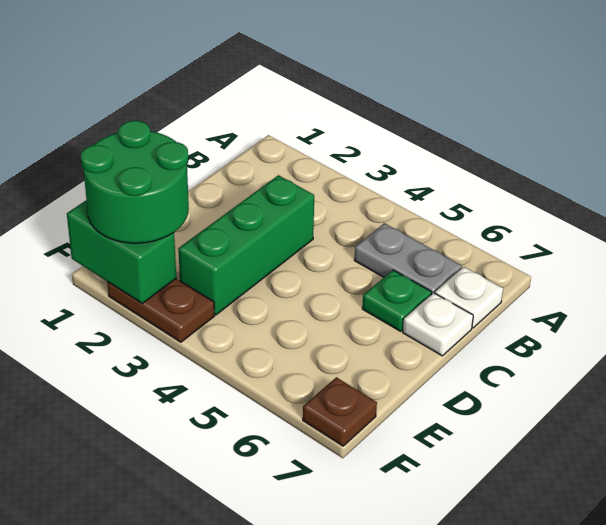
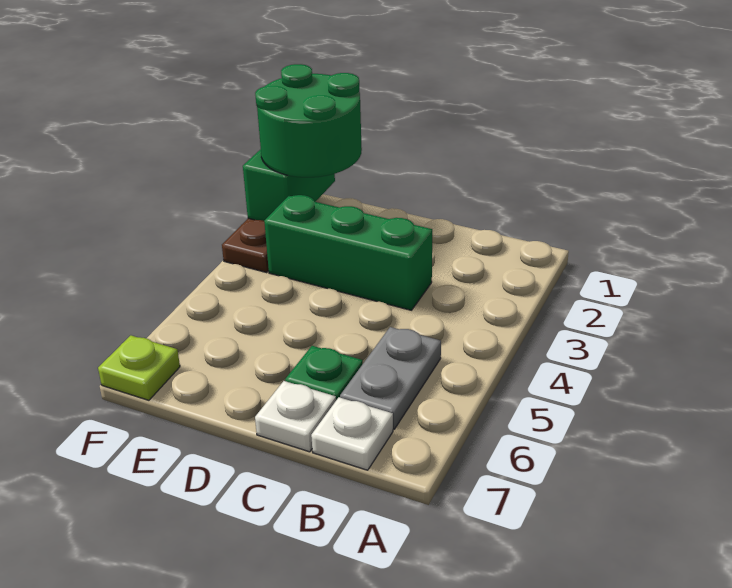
brown 1x1 plate [303,377,377,446] -> lime 1x1 plate [98,335,180,400]

